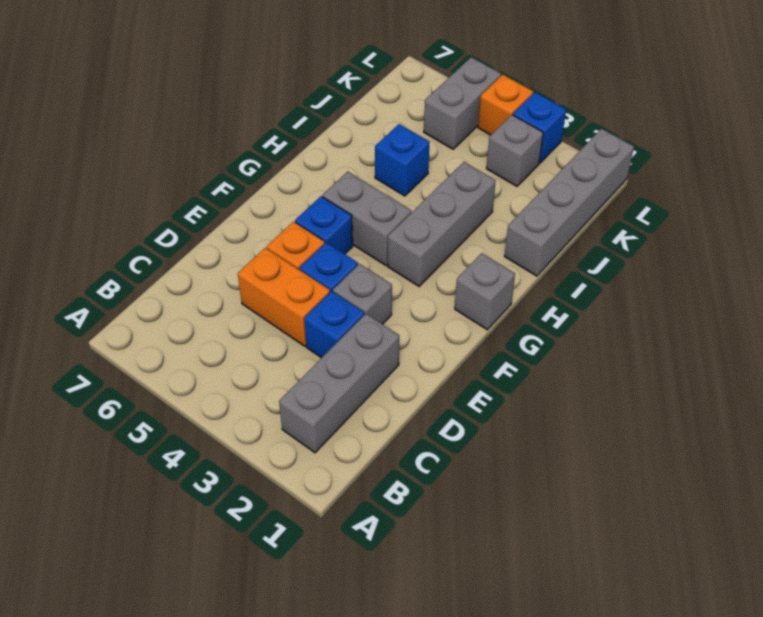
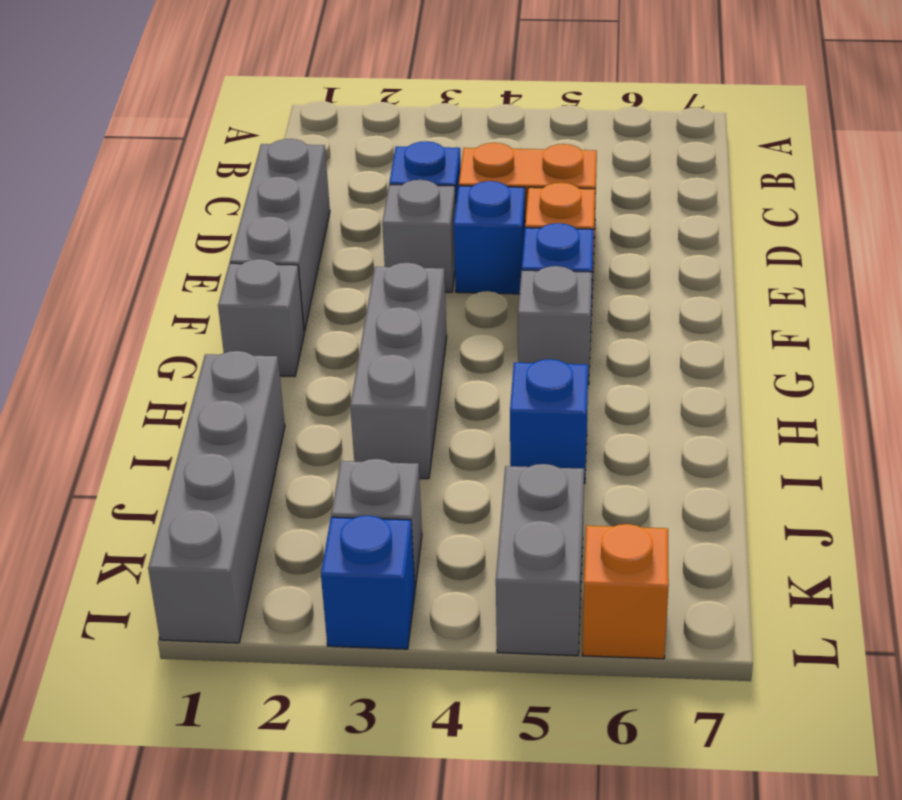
grey 1x3 brick [279,314,399,453] -> grey 1x3 brick moved to [230,139,330,332]
grey 1x2 brick [322,171,412,266] -> grey 1x1 brick [518,266,592,385]
orange 1x1 brick [478,75,533,135] -> orange 1x1 brick moved to [583,524,669,659]

